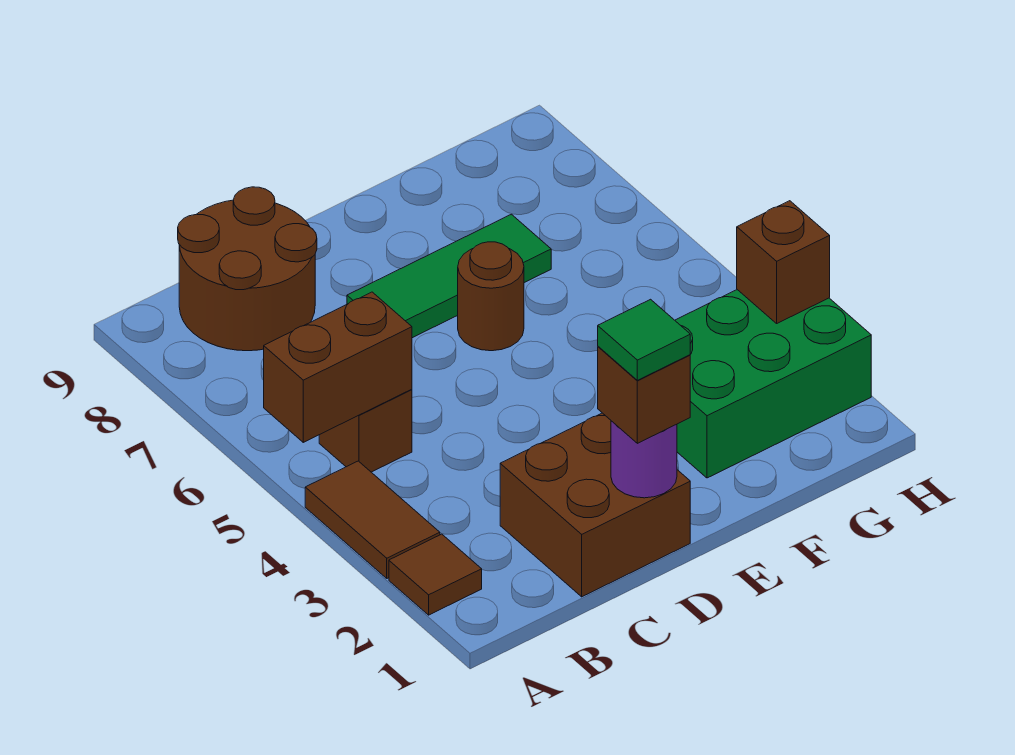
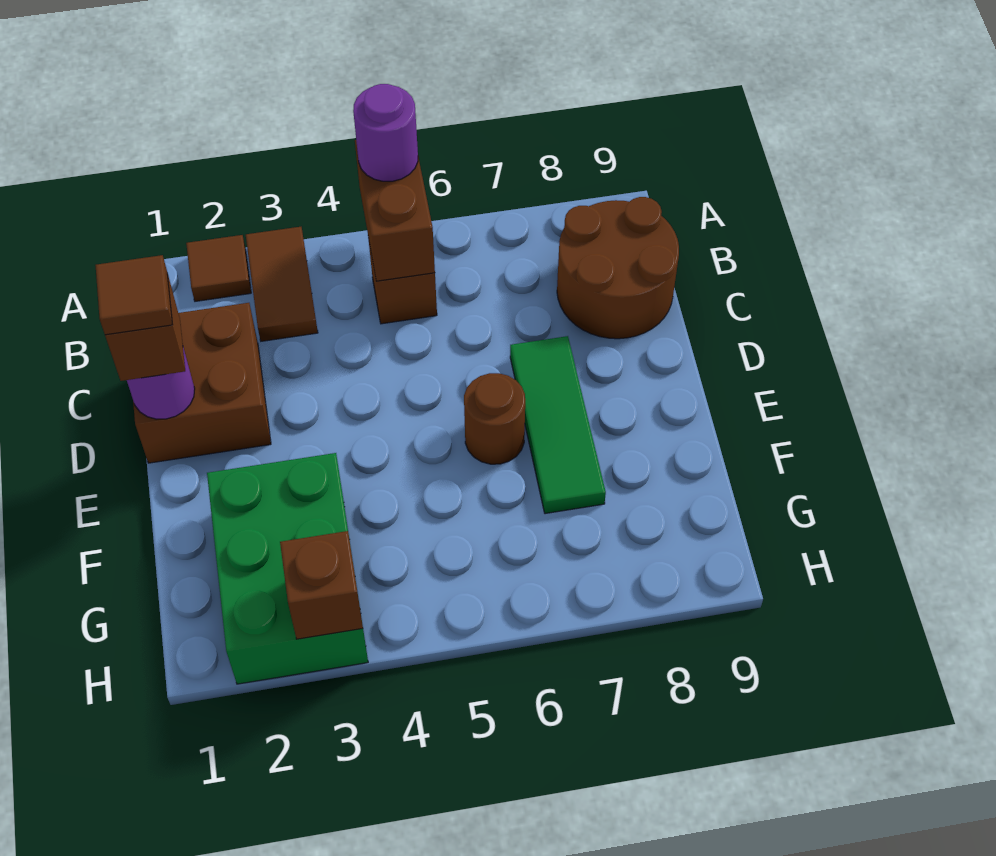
brown 1x2 tile [305,461,440,578] -> brown 1x2 tile turned to [246,227,318,341]
none -> purple 1x1 round brick [353,84,418,181]
green 1x1 tile [598,299,690,380] -> brown 1x1 tile [95,255,173,335]

